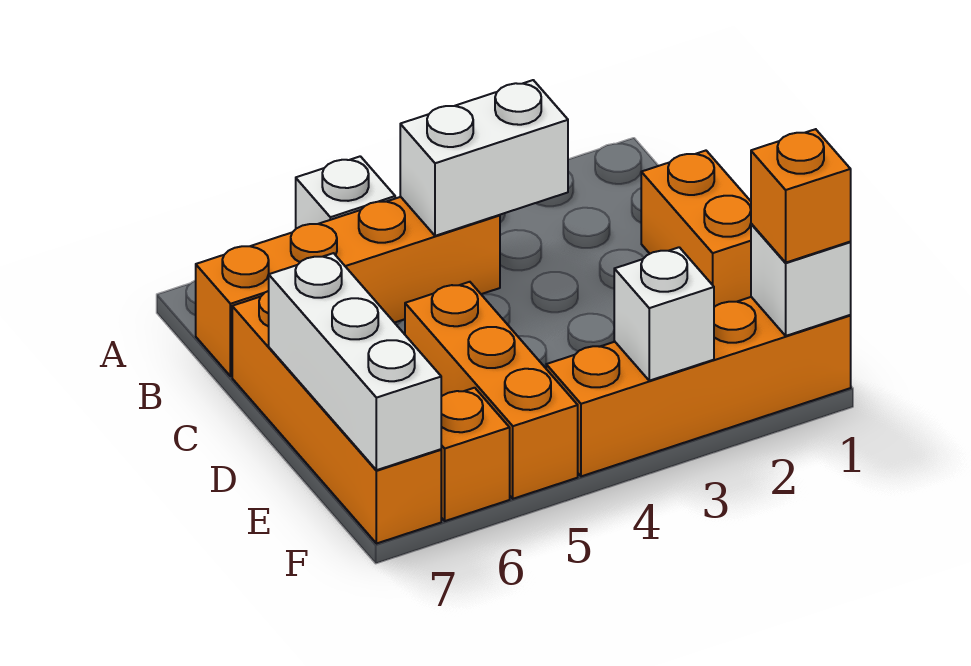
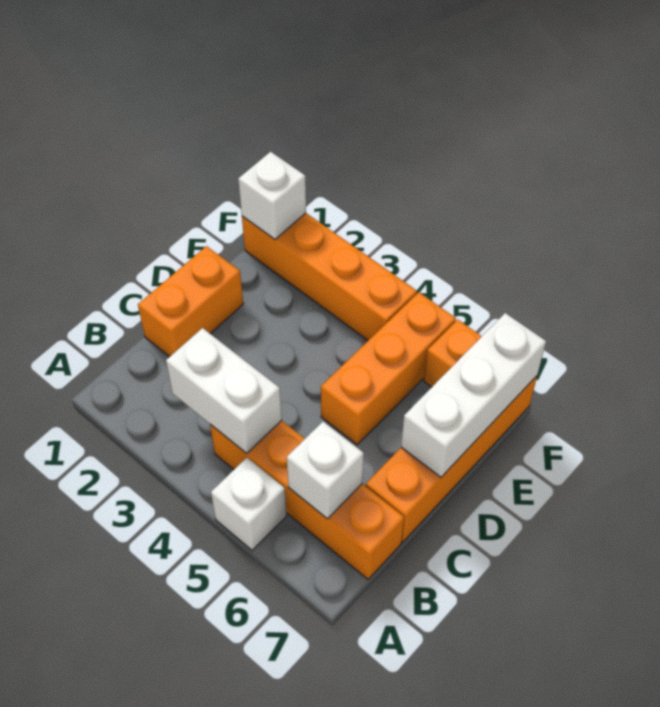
orange 1x1 brick [751,129,851,262] -> none
white 1x1 brick [614,247,714,381] -> white 1x1 brick moved to [287,422,364,519]

